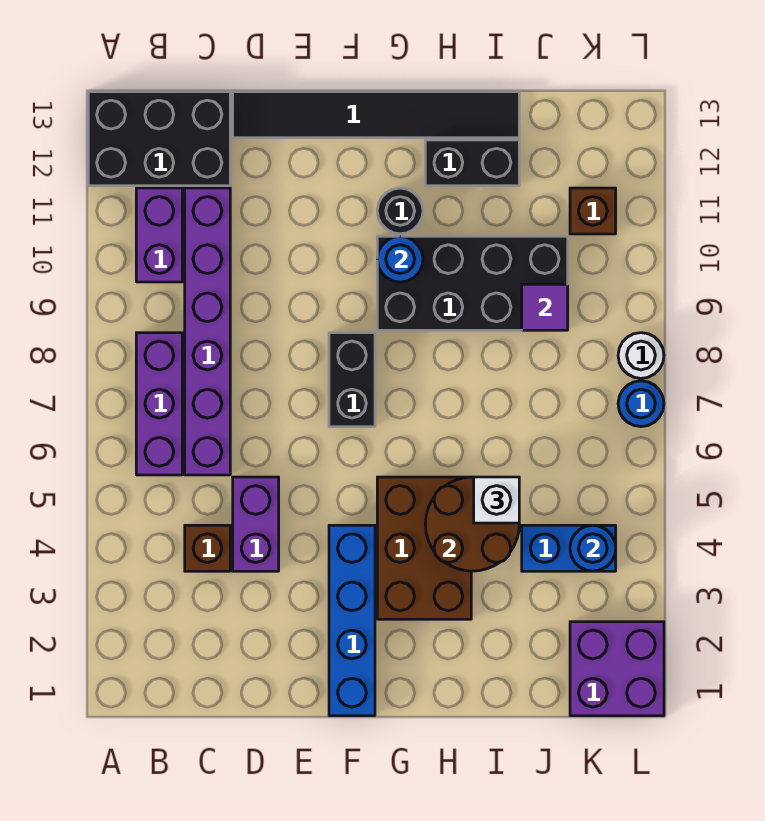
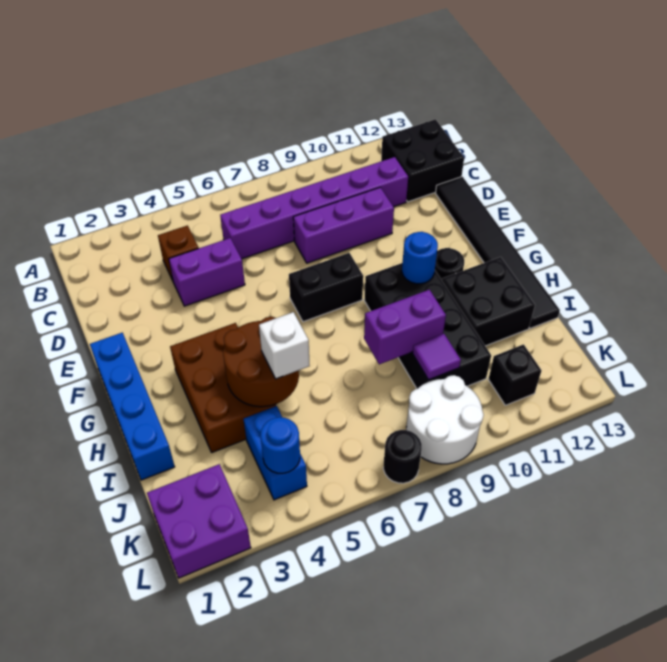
black 2x3 brick [88,92,230,186] -> black 2x2 brick [381,119,464,202]
purple 1x3 brick [136,333,182,475] -> purple 1x3 brick moved to [293,187,394,263]
purple 1x2 brick [136,188,182,282] -> purple 1x2 brick moved to [364,290,446,364]
blue 1x4 brick [329,525,375,716] -> blue 1x4 brick turned to [90,333,175,480]
brown 2x3 brick [377,477,471,619] -> brown 2x3 brick turned to [170,323,276,452]
black 1x2 brick [425,140,519,186] -> black 2x2 brick [442,257,535,346]
brown 1x1 brick [570,188,616,234] -> black 1x1 brick [488,344,541,405]
blue 1x1 round brick [618,381,664,427] -> black 1x1 round brick [383,430,422,483]
white 1x1 round brick [618,333,664,378] -> white 2x2 round brick [406,375,484,464]

